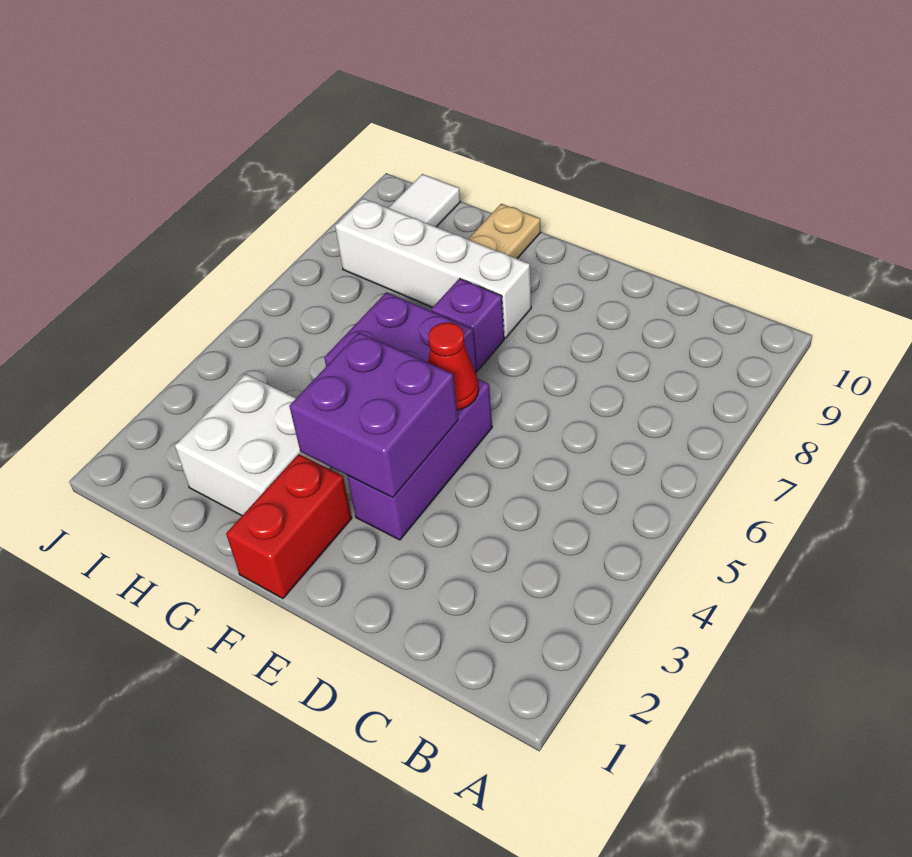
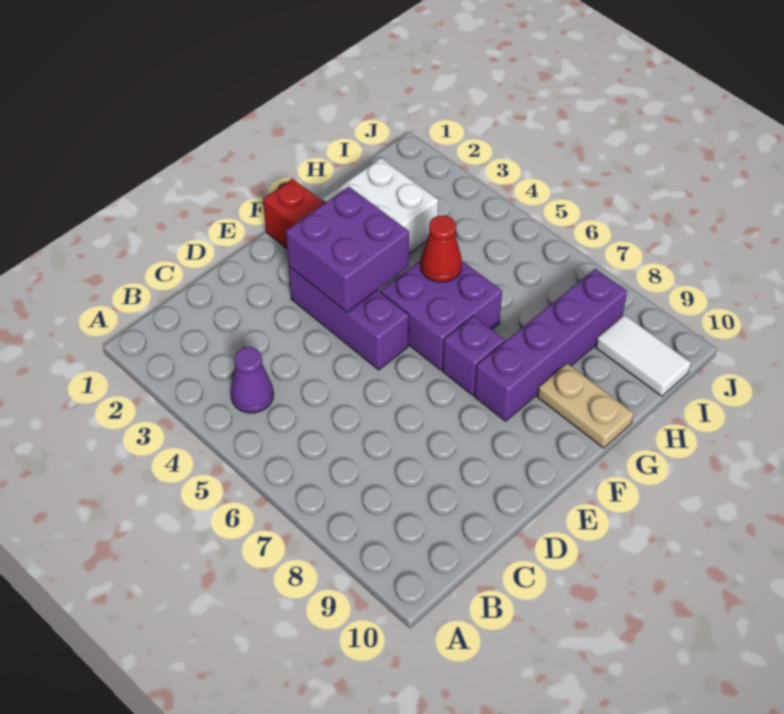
none -> purple 1x1 cone [231,347,274,413]
red 1x1 cone [428,322,479,410] -> red 1x1 cone moved to [421,215,462,282]
white 1x4 brick [335,198,531,338] -> purple 1x4 brick [474,269,627,421]

